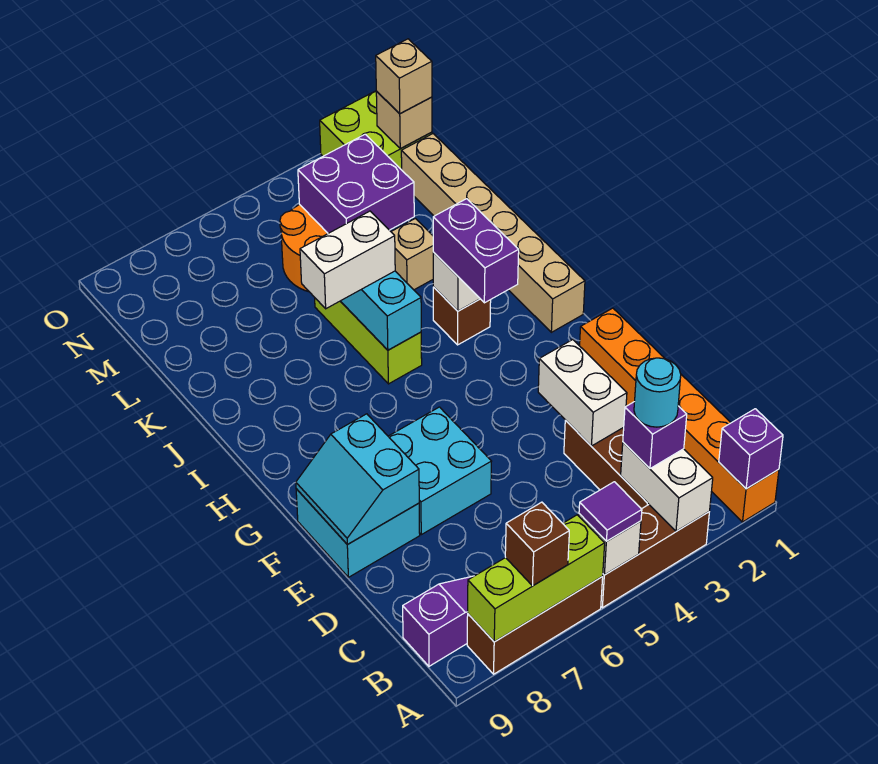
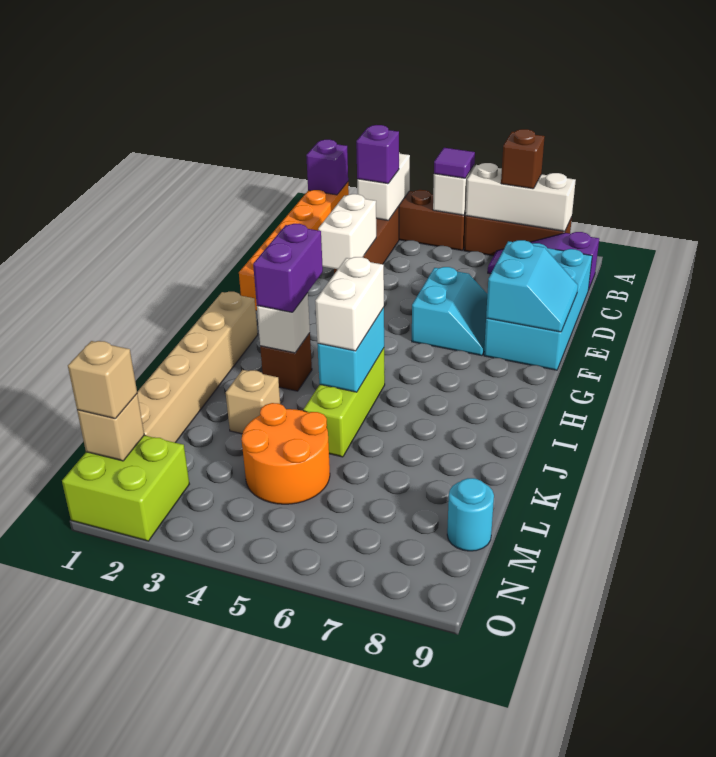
lime 1x3 brick [468,515,605,642] -> white 1x3 brick [466,163,576,231]
cyan 1x1 round brick [634,358,681,427] -> cyan 1x1 round brick moved to [447,478,494,551]
cyan 2x2 brick [388,407,492,535] -> cyan 2x2 slope [412,267,487,356]
cyan 2x2 brick [296,489,420,577] -> cyan 2x4 brick [484,243,592,370]
white 1x2 brick [300,211,395,309] -> white 1x2 brick turned to [315,257,384,351]
purple 2x2 brick [298,134,414,233] -> none

